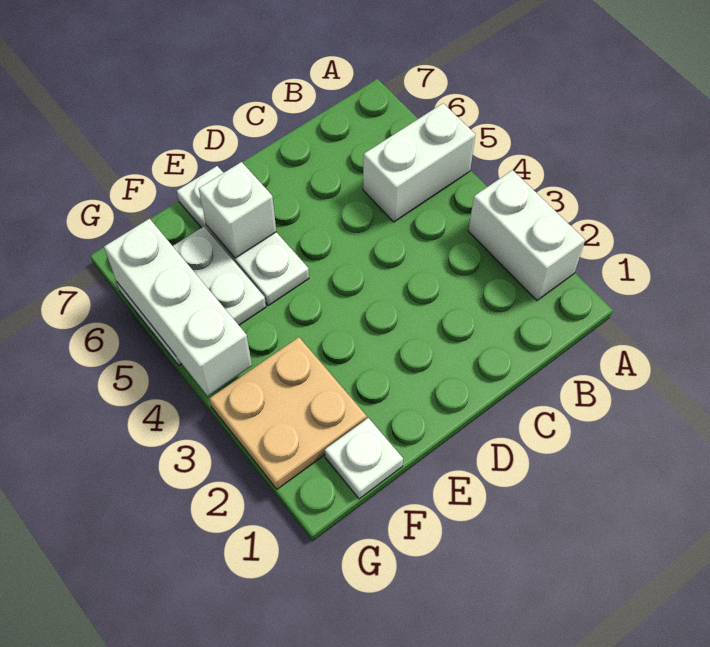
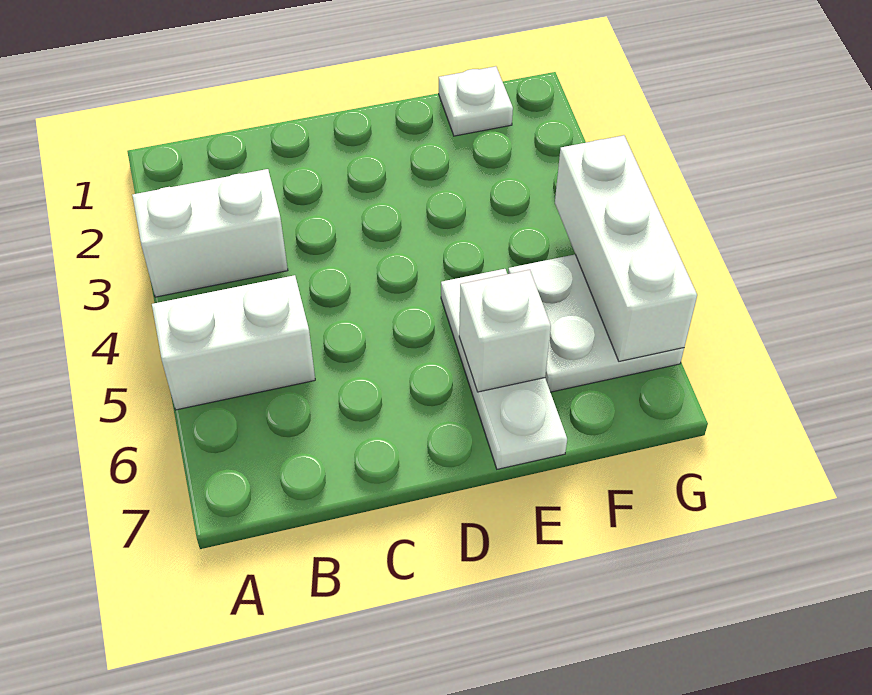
white 1x2 brick [468,170,585,300] -> white 1x2 brick turned to [132,169,288,297]
tan 2x2 plate [209,337,367,489] -> none

